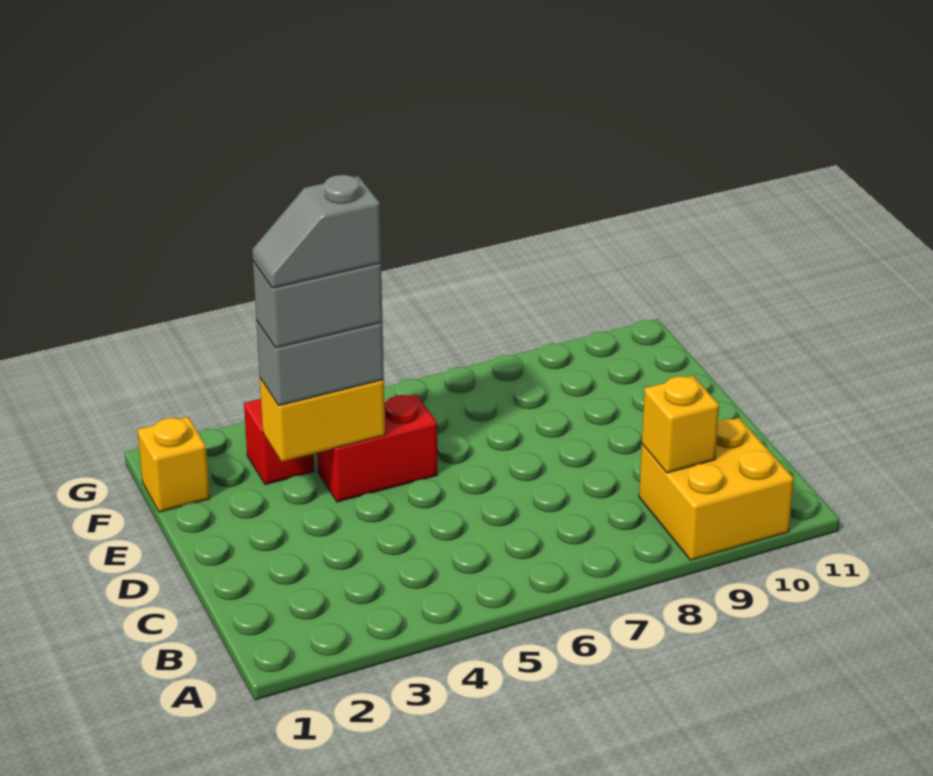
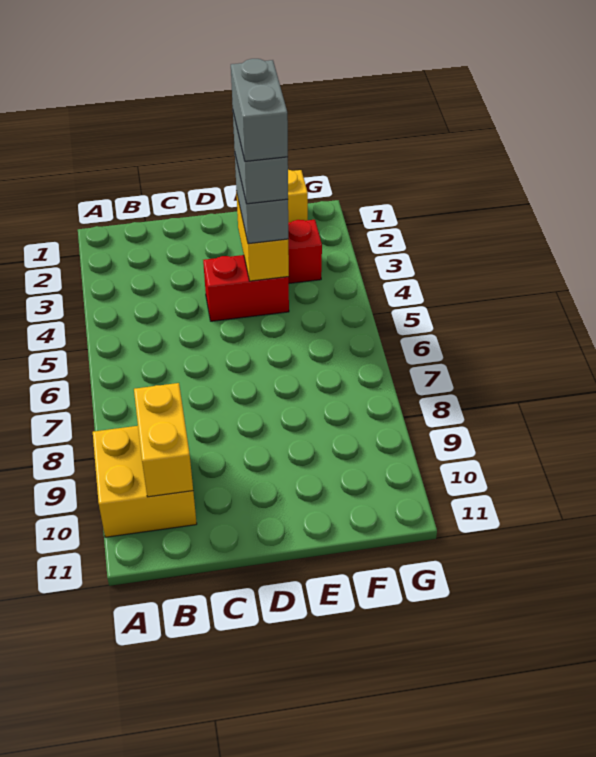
yellow 1x1 brick [642,376,719,473] -> yellow 1x2 brick [134,383,193,497]
grey 1x2 slope [252,175,381,288] -> grey 1x2 brick [231,59,288,161]
red 1x2 brick [317,394,437,502] -> red 1x2 brick turned to [203,255,289,321]

